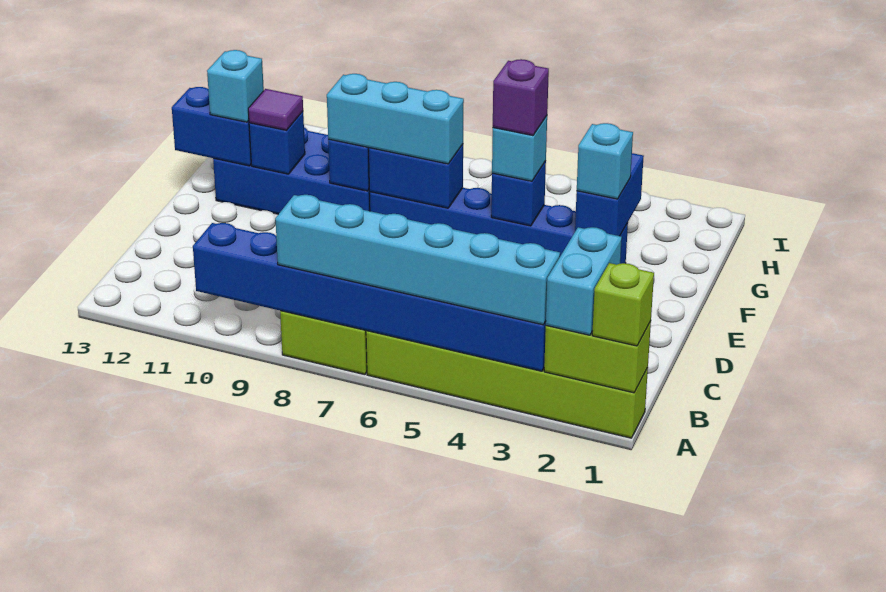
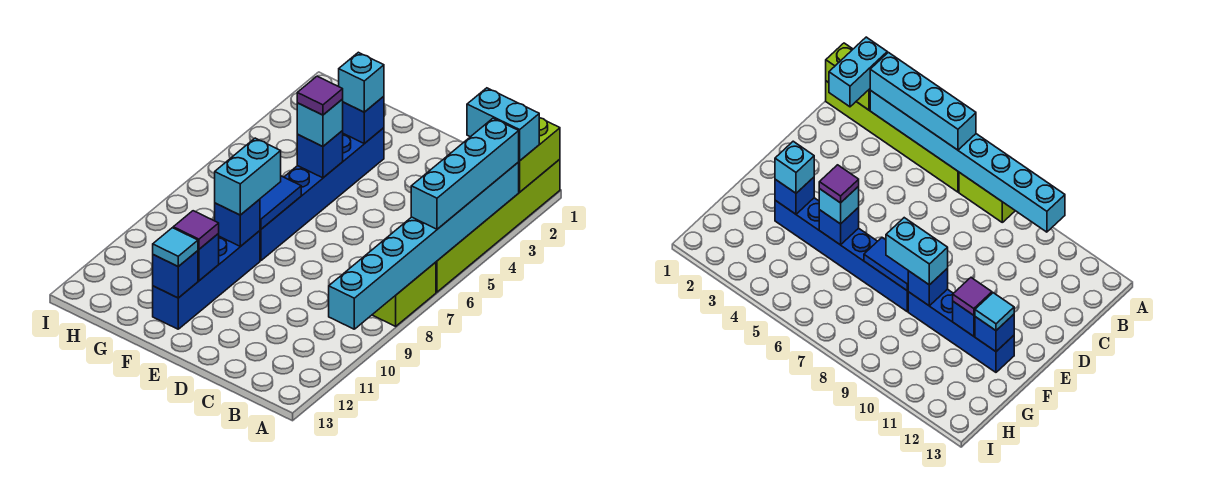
lime 1x1 brick [592,263,654,346] -> none
blue 1x8 brick [193,223,546,371] -> cyan 1x8 brick [329,162,519,329]
cyan 1x6 brick [275,195,560,325] -> cyan 1x4 brick [411,118,519,229]
blue 1x2 brick [575,153,644,236] -> blue 1x1 brick [342,96,384,144]
purple 1x1 brick [493,59,549,136] -> purple 1x1 tile [297,76,343,115]
blue 1x2 brick [369,144,463,208] -> blue 1x2 tile [260,176,301,229]
cyan 1x3 brick [327,74,464,164] -> cyan 1x2 brick [215,138,281,215]
blue 2x4 brick [213,127,370,214] -> blue 1x4 brick [153,231,260,329]
blue 1x2 brick [172,87,251,166] -> blue 1x1 brick [153,251,198,298]
cyan 1x1 brick [207,50,264,122] -> cyan 1x1 tile [153,228,198,266]

